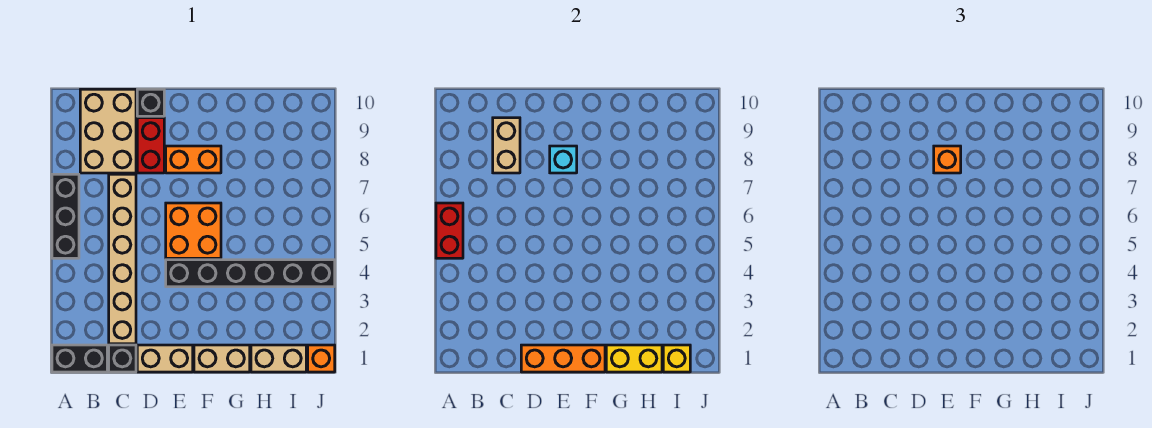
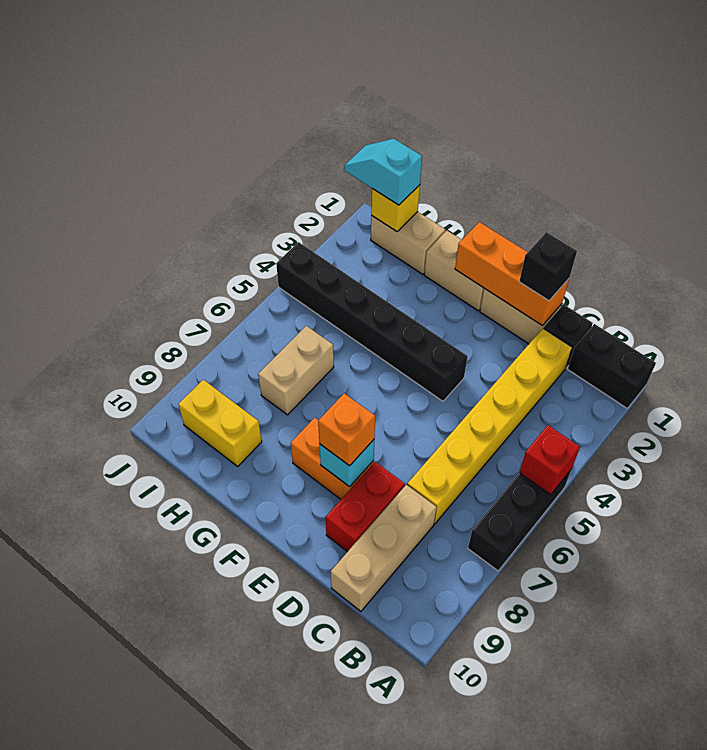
red 1x2 brick [436,203,463,258] -> red 1x1 brick [519,425,580,495]
tan 2x3 brick [80,89,136,173] -> tan 1x3 brick [331,485,437,611]
tan 1x6 brick [109,174,136,344] -> yellow 1x6 brick [407,328,572,524]
tan 1x2 brick [493,118,520,173] -> tan 1x2 brick moved to [258,326,334,415]
black 1x1 brick [137,89,164,116] -> black 1x1 brick moved to [519,232,577,301]
orange 2x2 brick [166,203,221,258] -> none
yellow 1x2 brick [606,345,662,372] -> yellow 1x2 brick moved to [178,380,262,466]
none -> cyan 1x2 slope [344,139,422,205]
orange 1x1 brick [308,345,335,372] -> none

